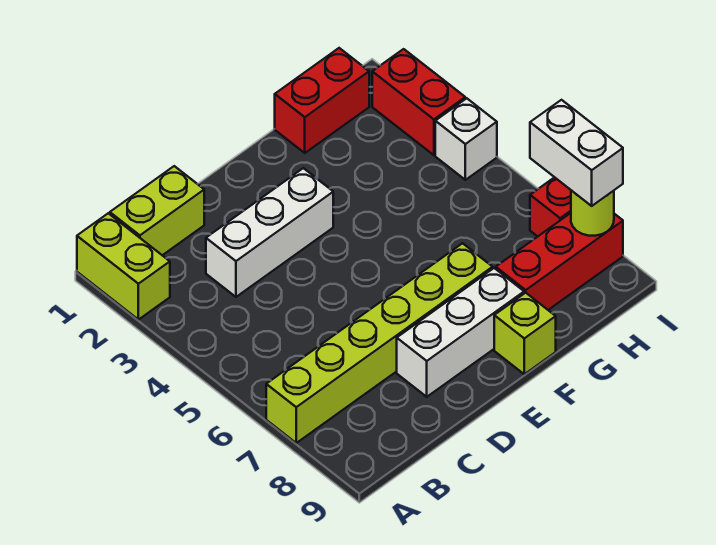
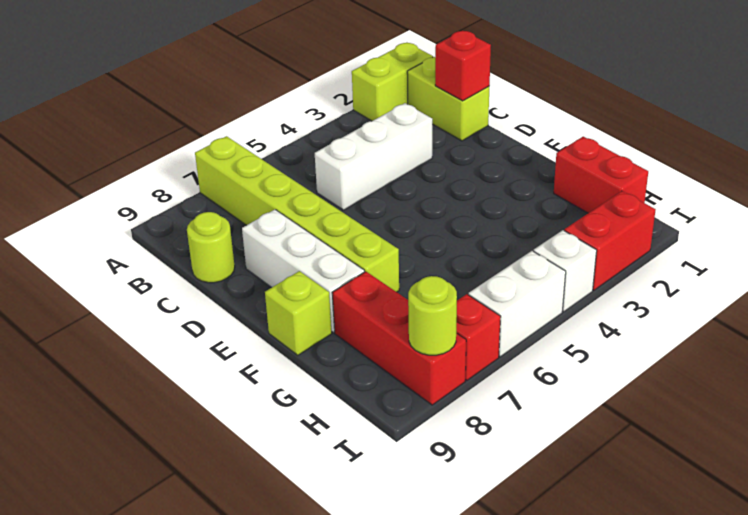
none -> red 1x1 brick [435,31,491,101]
white 1x3 brick [206,168,333,297] -> white 1x3 brick turned to [315,103,432,210]
none -> lime 1x1 round brick [187,212,235,283]
white 1x2 brick [530,100,623,206] -> white 1x2 brick moved to [468,251,566,357]

